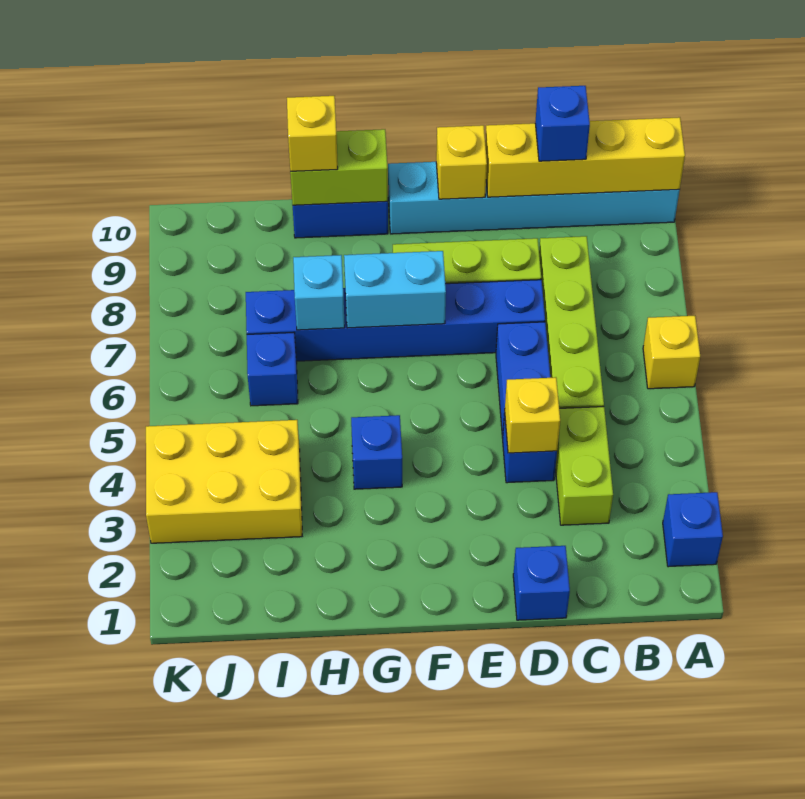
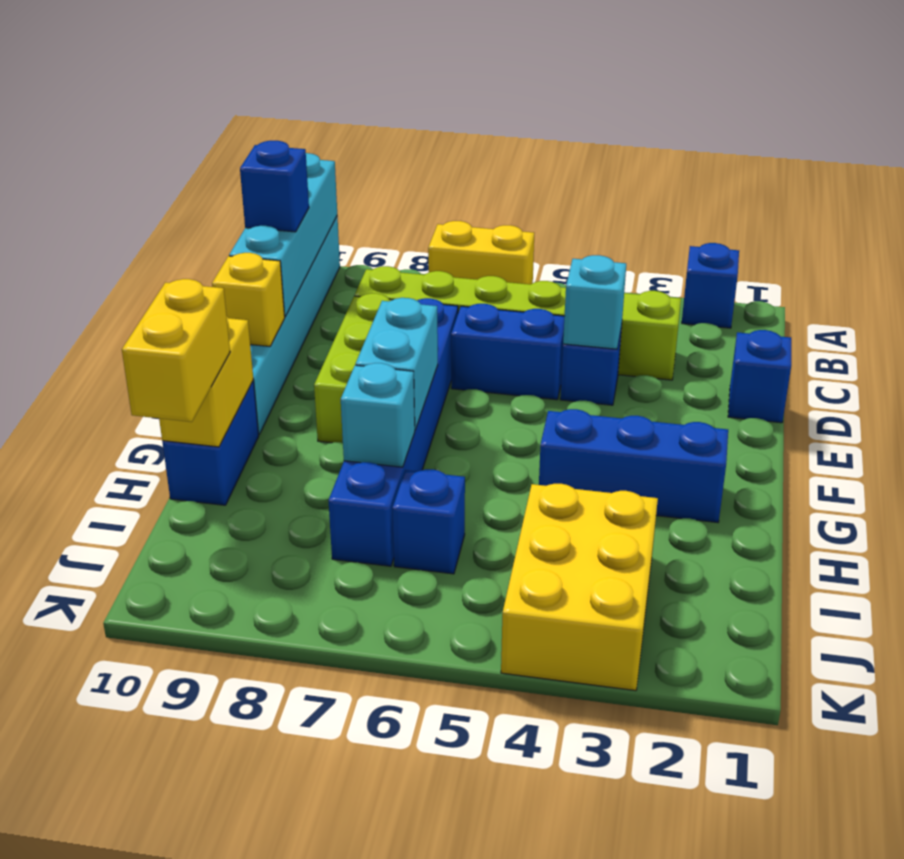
yellow 1x1 brick [643,316,700,389] -> yellow 1x2 brick [428,221,534,284]
yellow 1x4 brick [485,117,685,197] -> cyan 1x4 brick [229,153,337,316]
yellow 1x1 brick [505,377,560,453] -> cyan 1x1 brick [563,255,626,349]
blue 1x1 brick [351,415,402,489] -> blue 1x3 brick [539,409,728,523]
lime 1x2 brick [290,129,388,205] -> yellow 1x2 brick [159,317,253,447]
yellow 1x1 brick [287,96,338,171] -> yellow 1x2 brick [122,279,230,422]

